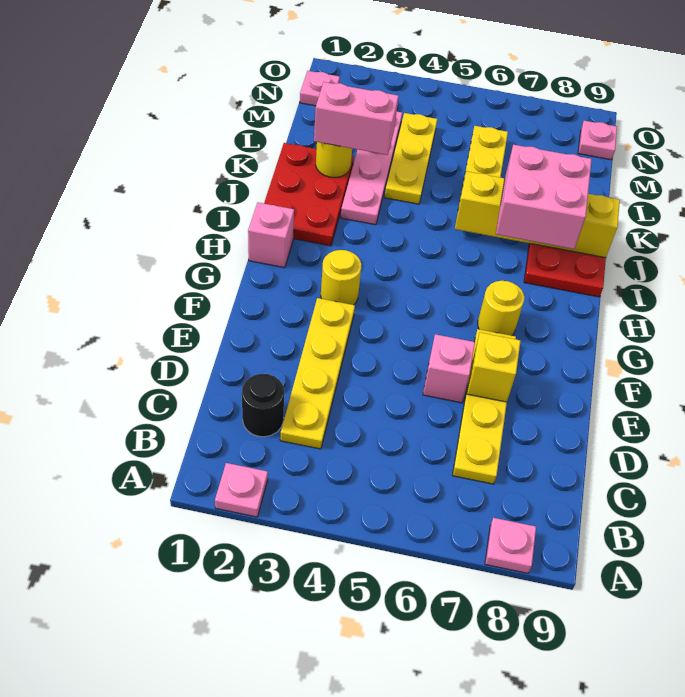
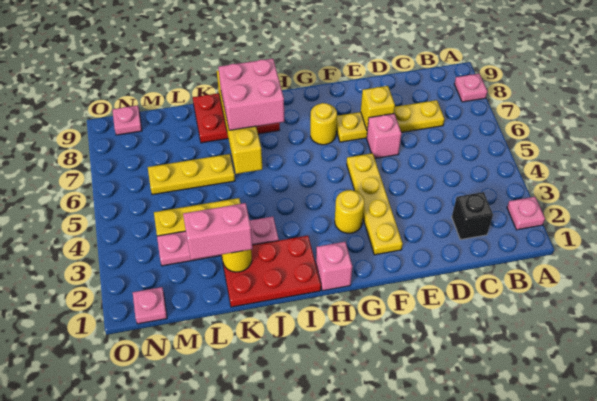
black 1x1 round brick [242,374,284,437] -> black 1x1 brick [452,192,493,240]
yellow 1x4 plate [280,298,355,449] -> yellow 1x4 plate turned to [347,153,403,255]
pink 1x2 brick [314,82,398,155] -> pink 1x2 brick turned to [183,203,253,260]

